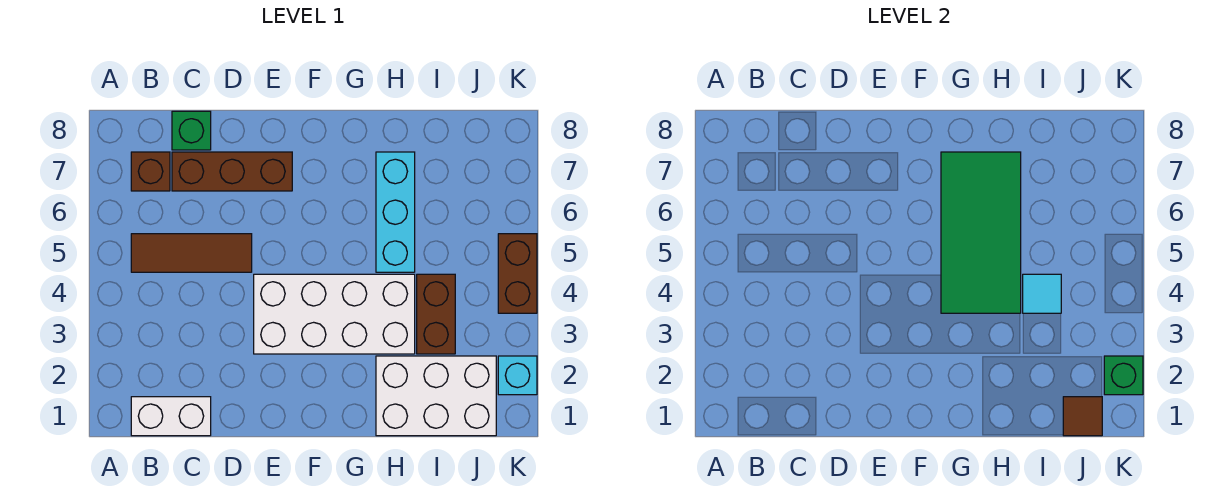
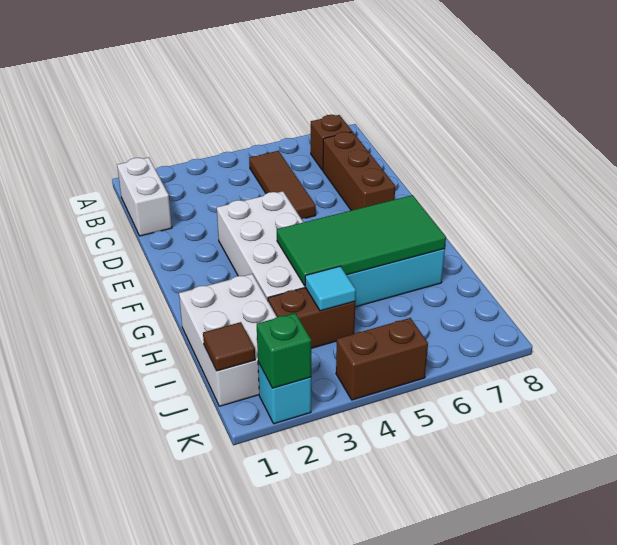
green 1x1 brick [172,111,211,150] -> none

